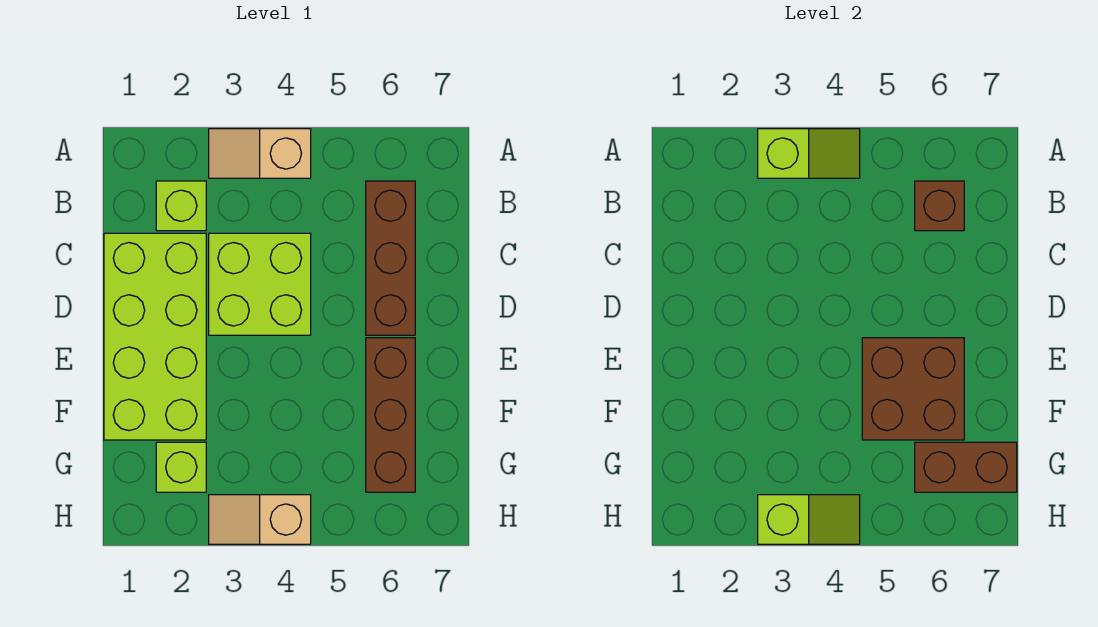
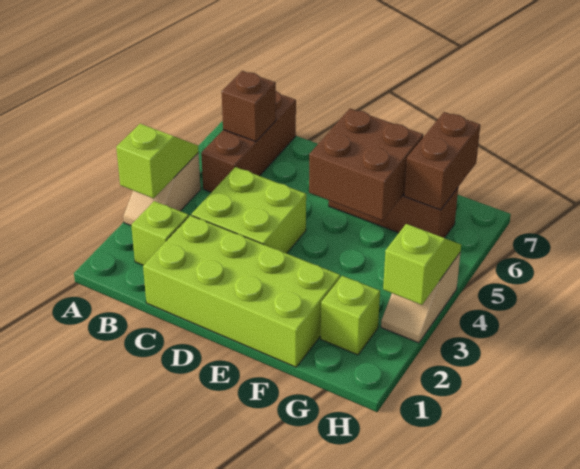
brown 1x3 brick [366,181,415,335] -> brown 1x3 brick turned to [201,91,296,192]

